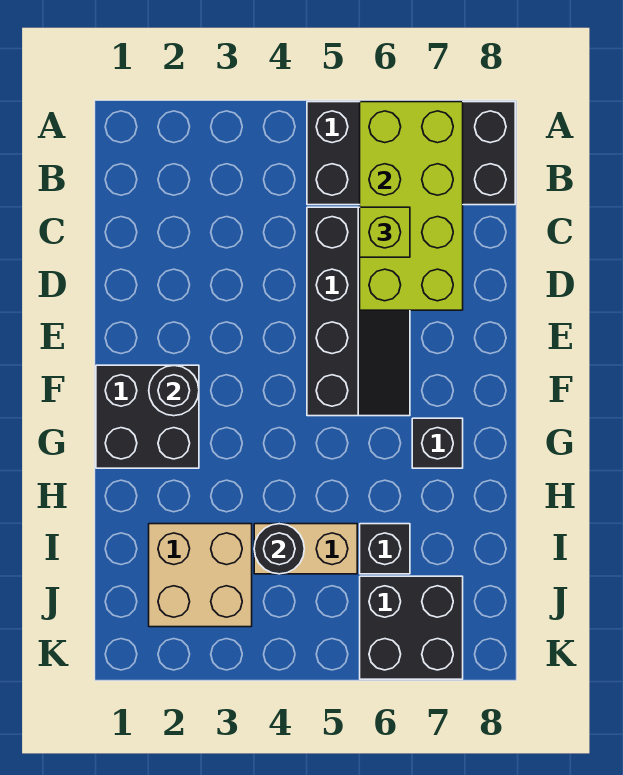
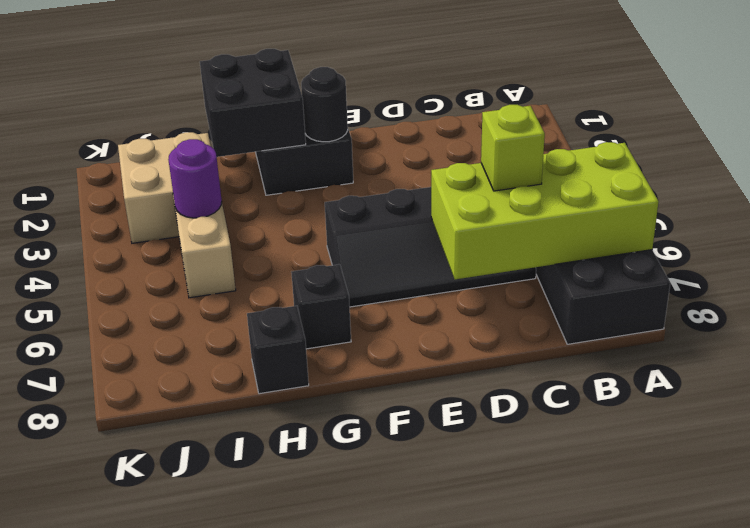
black 1x1 round brick [254,524,304,574] -> purple 1x1 round brick [168,139,222,218]
black 1x1 brick [360,524,410,574] -> black 1x1 brick moved to [247,306,309,394]
black 2x2 brick [360,576,463,679] -> black 2x2 brick moved to [200,49,306,157]

